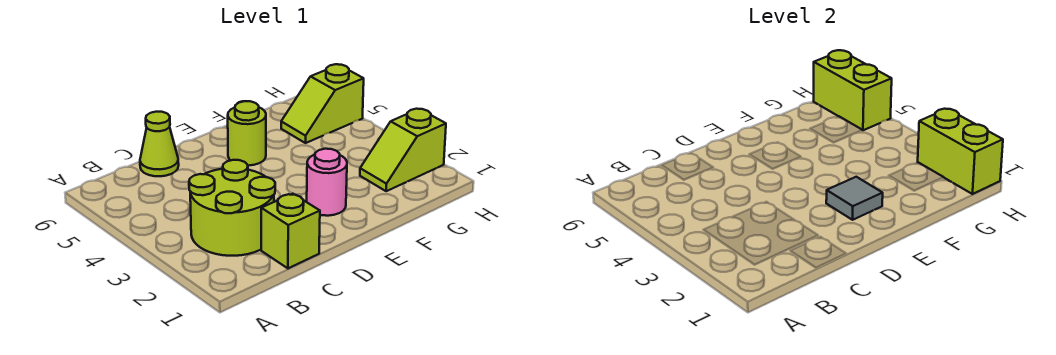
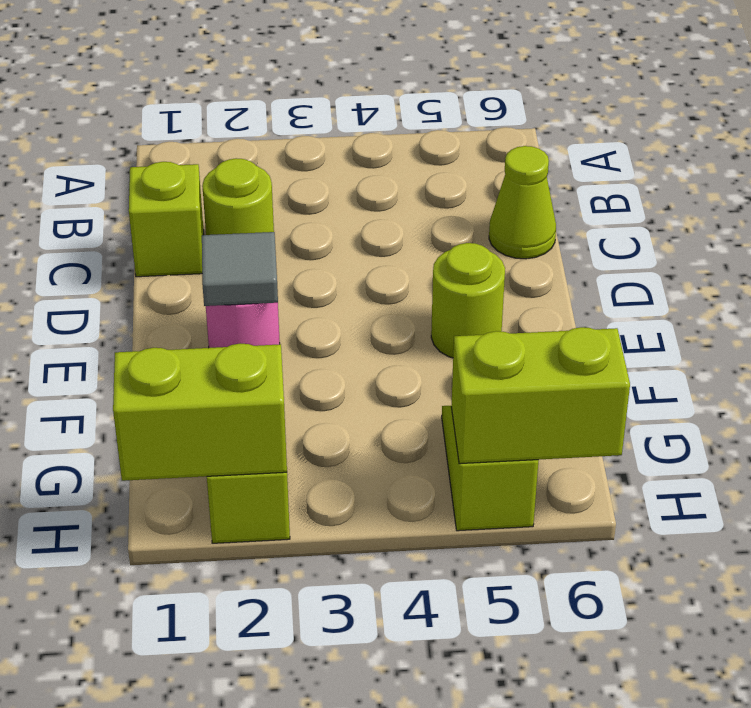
lime 2x2 round brick [189,160,275,256] -> lime 1x1 round brick [202,158,274,235]

